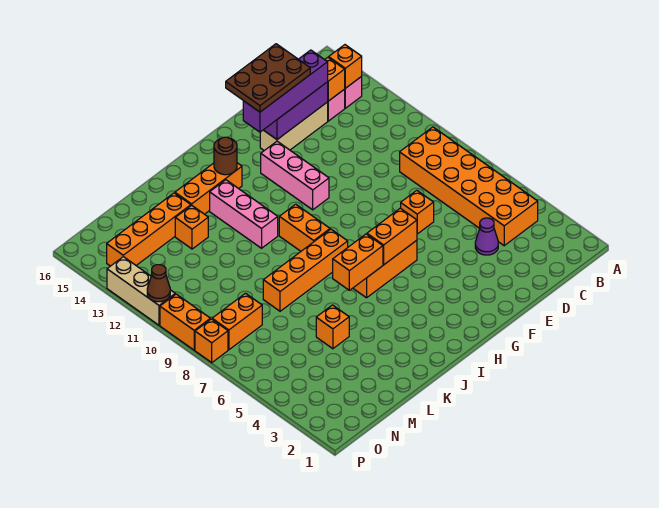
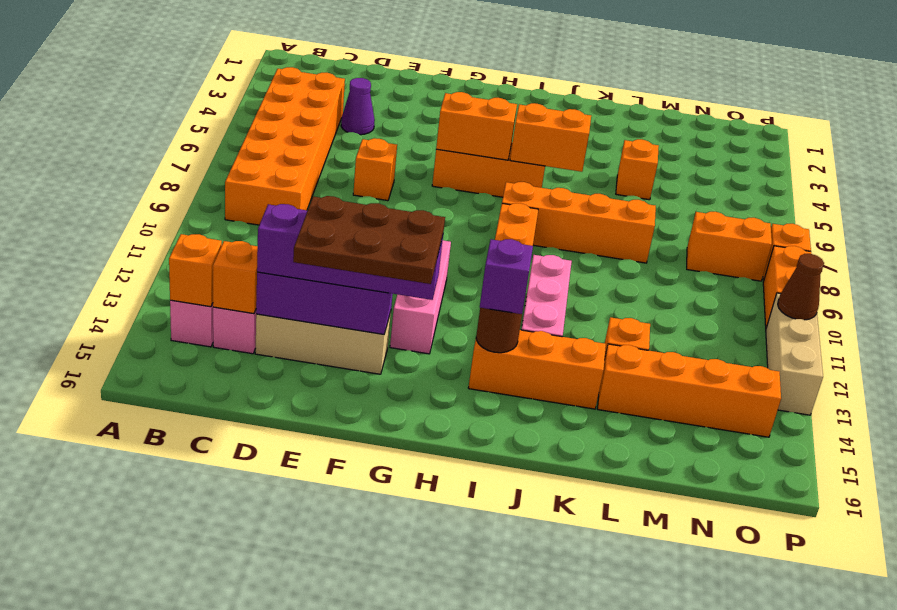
none -> purple 1x1 brick [480,239,533,314]

